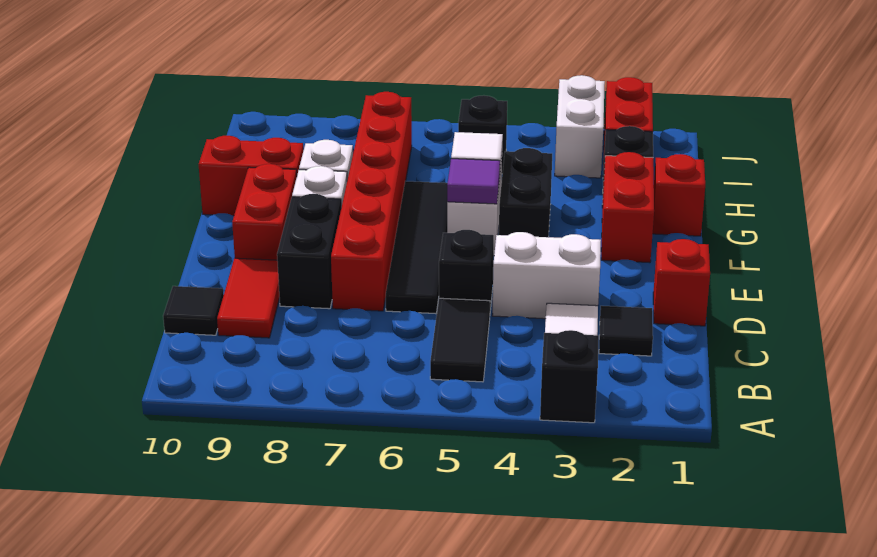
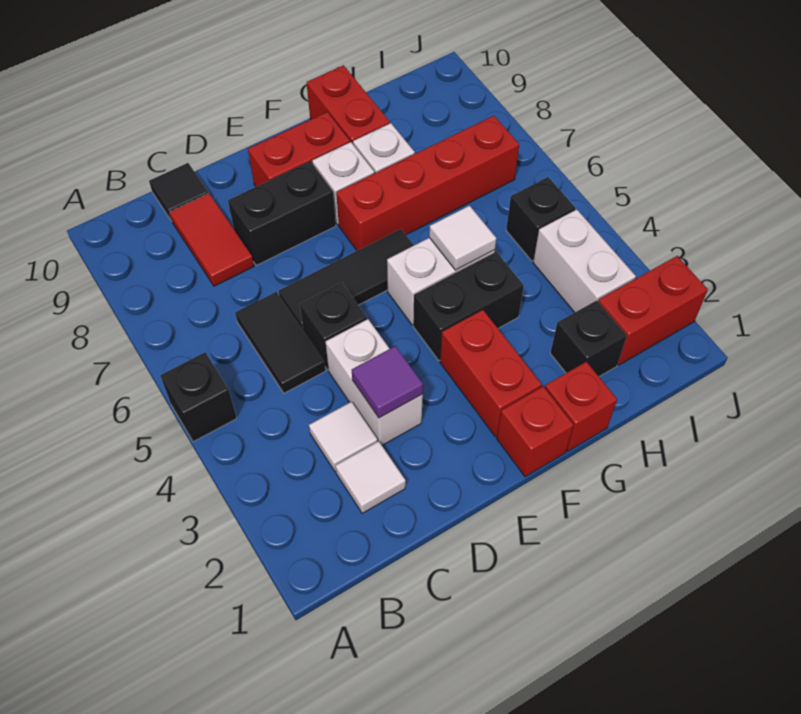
black 1x1 brick [540,330,599,423] -> black 1x1 brick moved to [160,352,237,442]
black 1x2 tile [430,298,490,382] -> black 1x2 tile turned to [235,292,325,393]
black 1x1 tile [599,306,653,356] -> white 1x1 tile [335,441,406,513]
red 1x2 tile [217,258,279,338] -> red 1x2 tile turned to [170,193,254,286]
red 1x1 brick [653,239,710,326] -> red 1x1 brick moved to [497,386,574,477]
black 1x4 tile [386,181,448,314] -> black 1x3 tile [279,229,414,330]
red 1x6 brick [331,92,412,311] -> red 1x4 brick [336,116,519,251]
red 1x2 brick [601,152,654,263] -> red 1x2 brick turned to [440,310,542,436]
purple 1x1 tile [447,159,500,204] -> purple 1x1 tile moved to [352,346,423,418]
white 1x2 brick [555,75,605,178] -> white 1x2 brick turned to [533,209,636,313]

